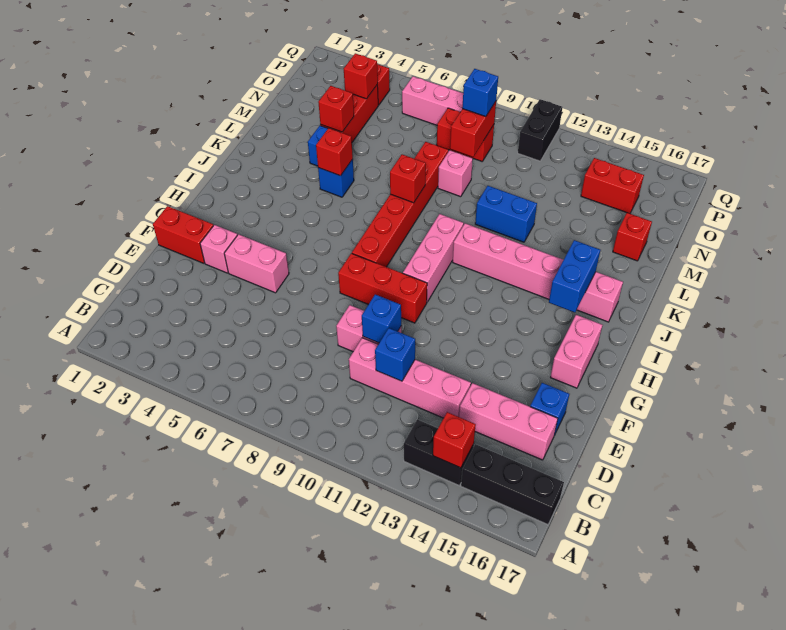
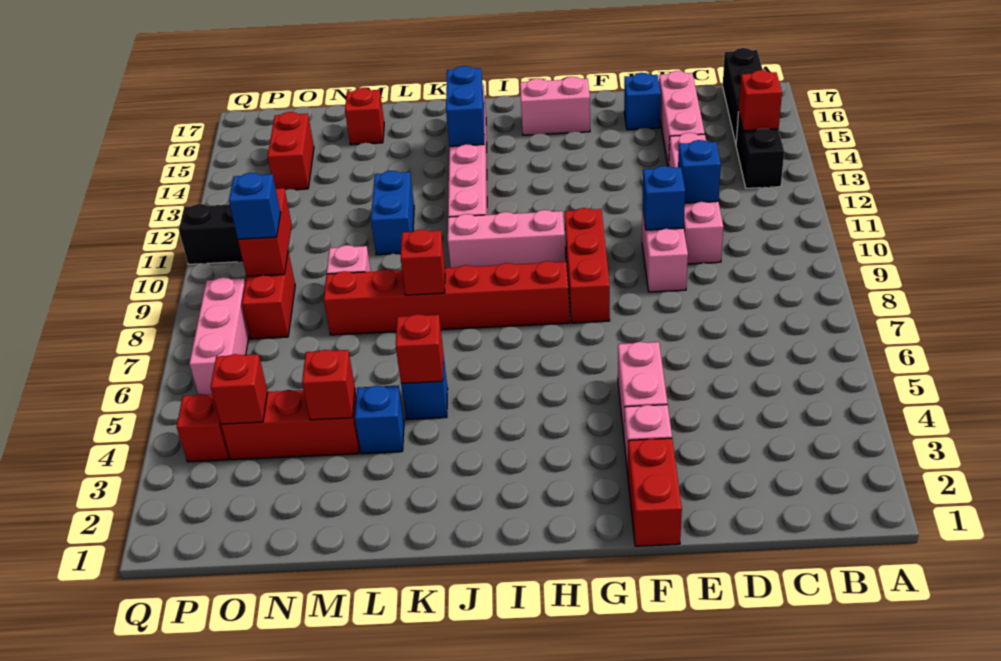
blue 1x2 brick [549,240,600,312] -> blue 1x2 brick turned to [446,66,484,146]
red 1x2 brick [450,102,496,157] -> red 1x2 brick turned to [238,188,292,276]

